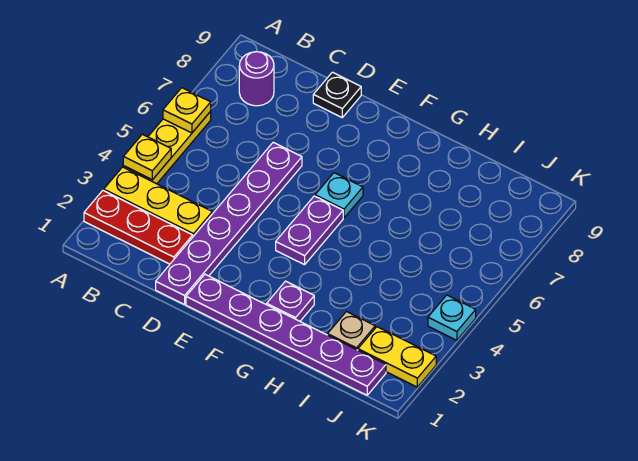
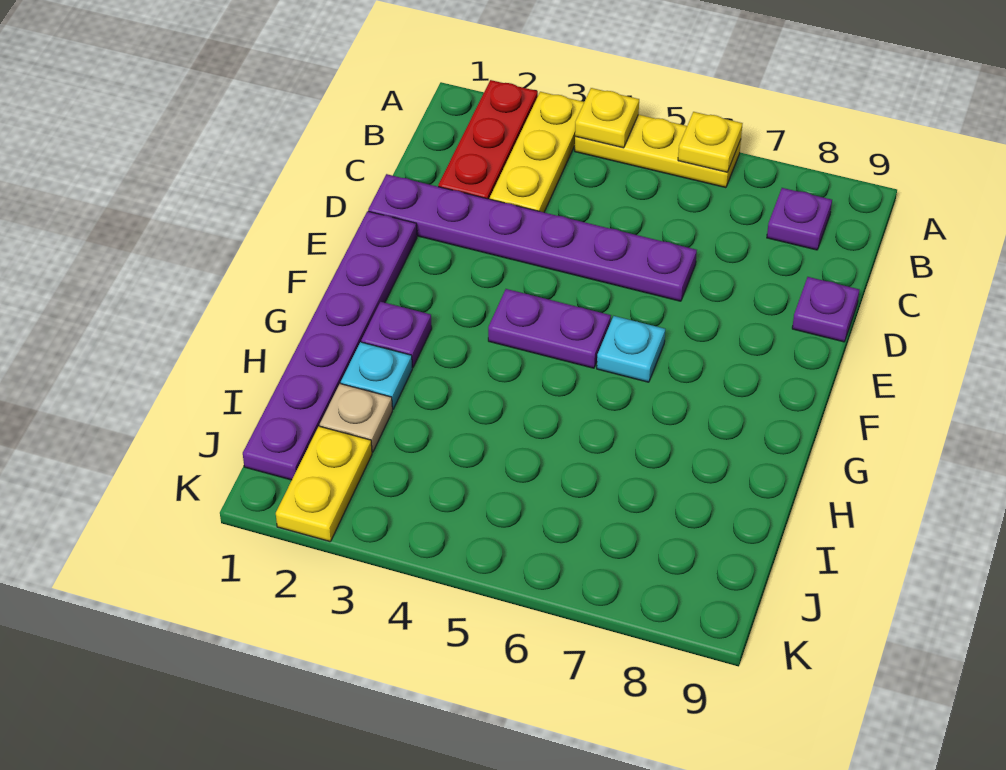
purple 1x1 round brick [239,52,274,106] -> purple 1x1 plate [767,188,832,250]
black 1x1 plate [313,72,361,117] -> purple 1x1 plate [792,277,859,342]
cyan 1x1 plate [428,295,476,340] -> cyan 1x1 plate moved to [341,342,412,409]

